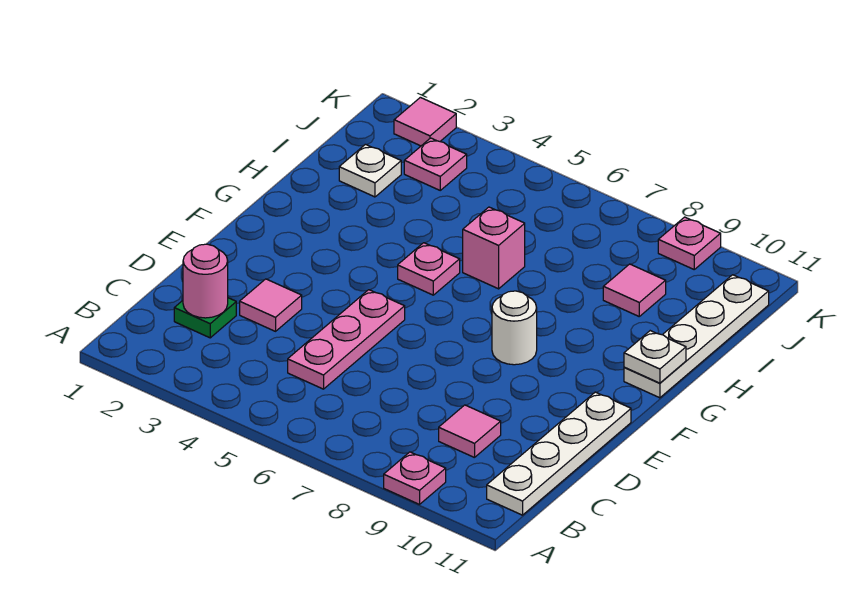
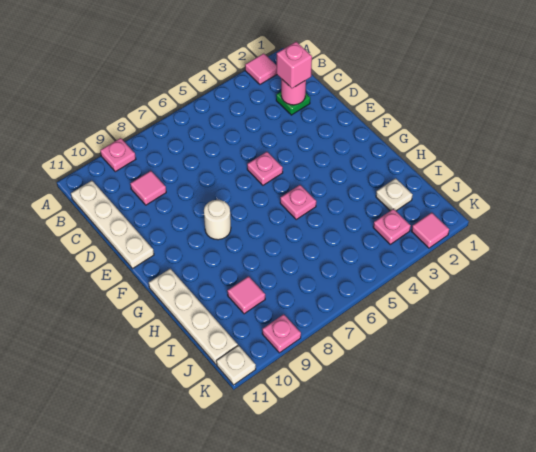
pink 1x3 plate [288,290,405,389] -> pink 1x1 plate [247,152,283,185]
pink 1x1 tile [240,279,302,331] -> pink 1x1 tile moved to [245,53,277,84]
white 1x1 plate [624,331,686,383] -> white 1x1 plate moved to [216,345,256,385]
pink 1x1 brick [463,207,525,289] -> pink 1x1 brick moved to [276,42,312,88]

